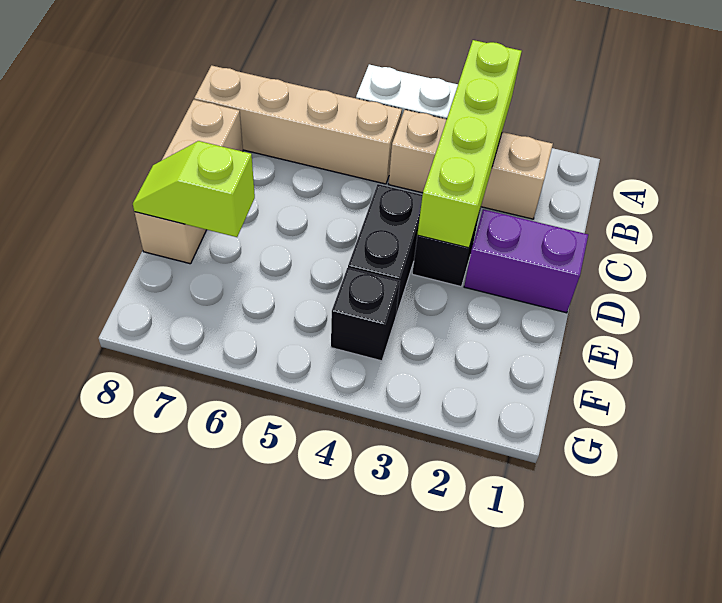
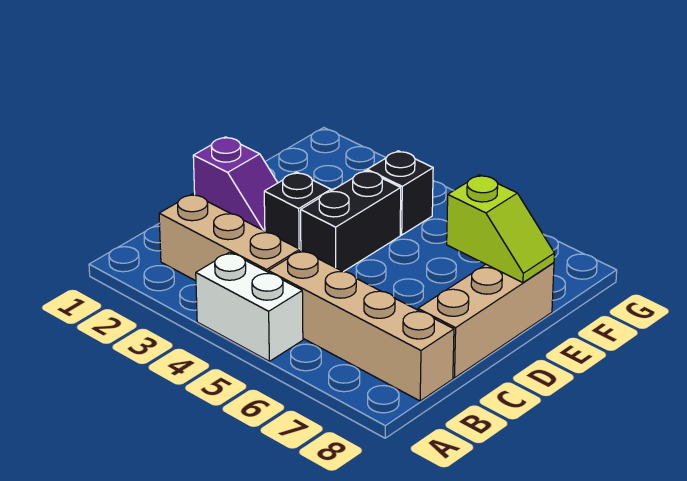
lime 1x4 brick [417,40,522,248] -> none
purple 1x2 brick [464,209,588,313] -> purple 1x2 slope [193,137,278,231]

